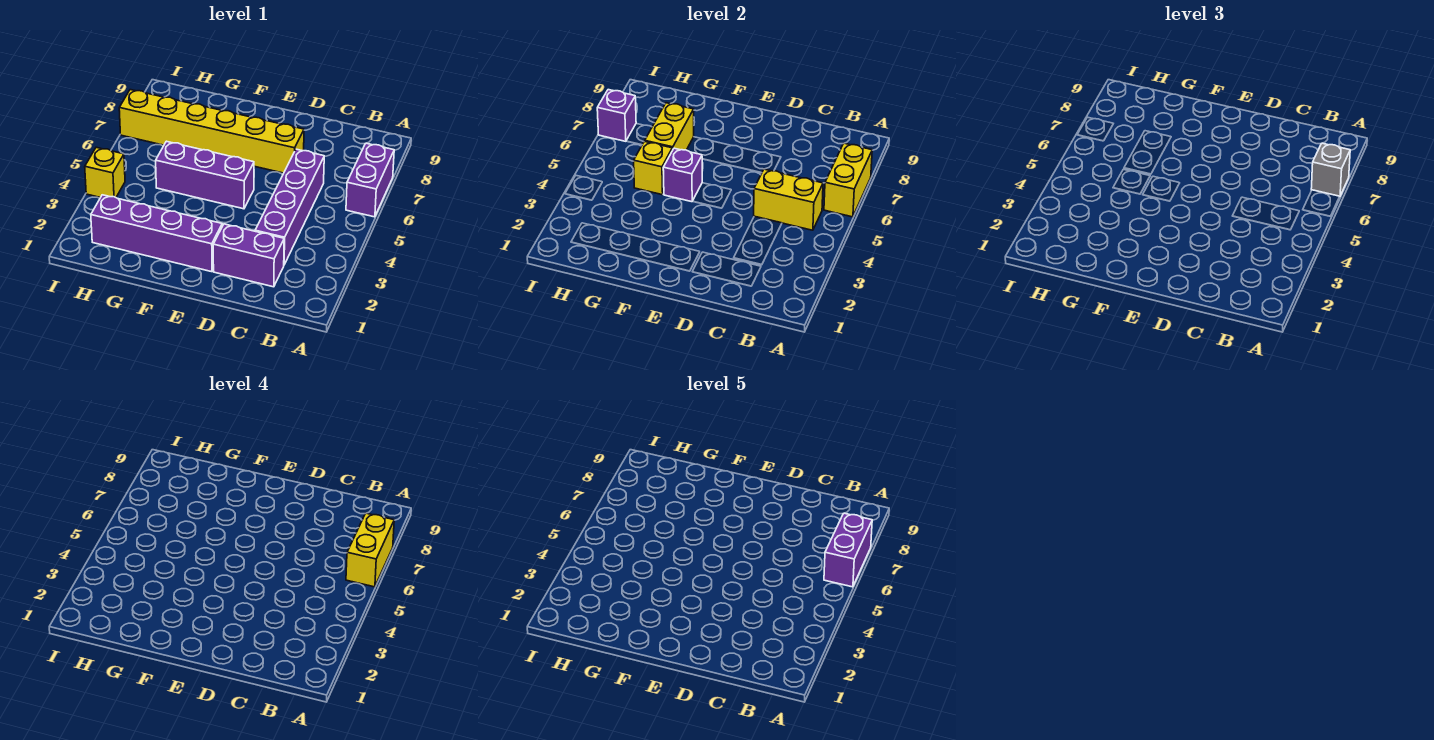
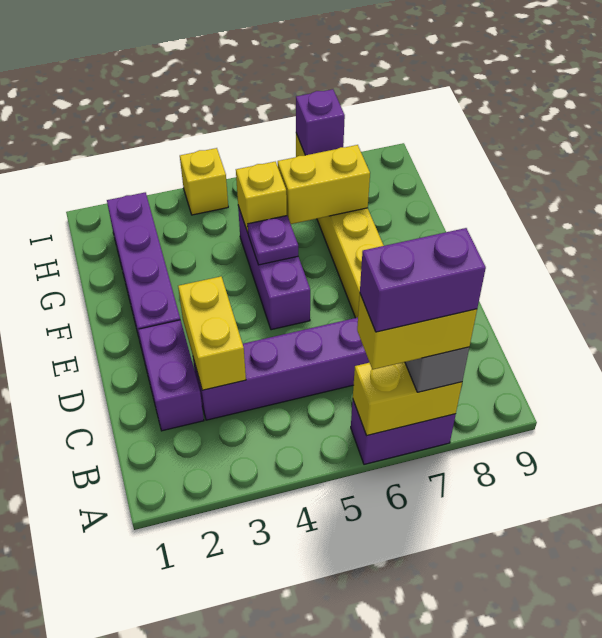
yellow 1x2 brick [754,169,823,230] -> yellow 1x2 brick moved to [178,276,246,390]
purple 1x1 brick [663,148,702,202] -> purple 1x1 plate [248,216,298,265]

